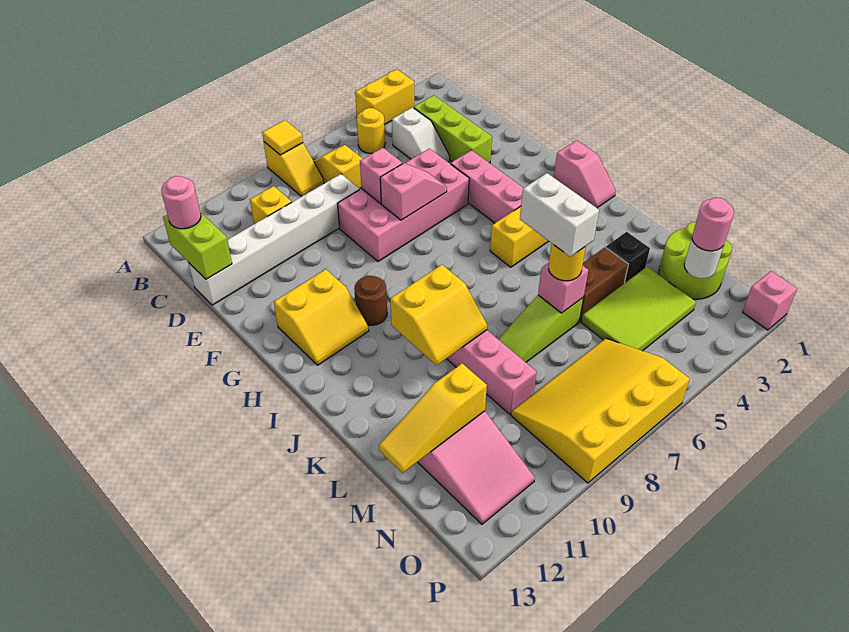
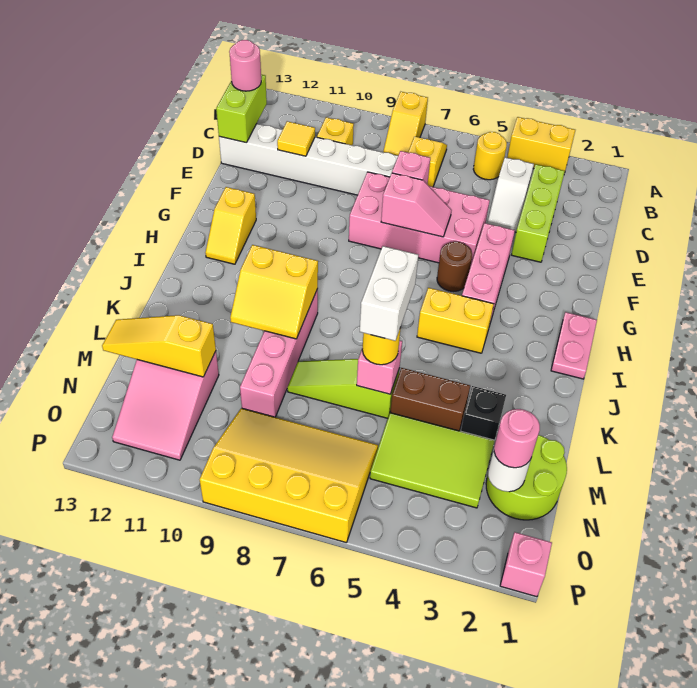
yellow 1x1 tile [262,120,303,155] -> yellow 1x1 tile moved to [277,121,315,156]
yellow 2x2 slope [274,269,369,365] -> yellow 1x2 slope [205,187,256,264]
pink 1x2 slope [554,140,616,208] -> pink 1x2 plate [551,312,597,379]
brown 1x1 round brick [354,276,387,325] -> brown 1x1 round brick moved to [437,242,472,292]

